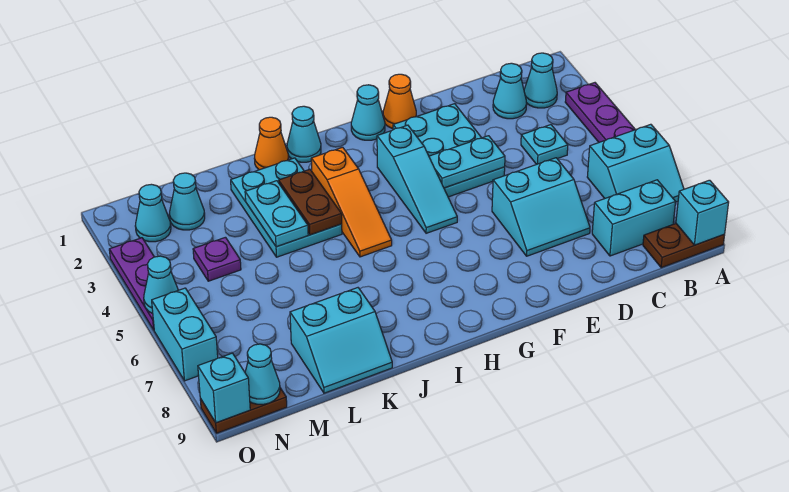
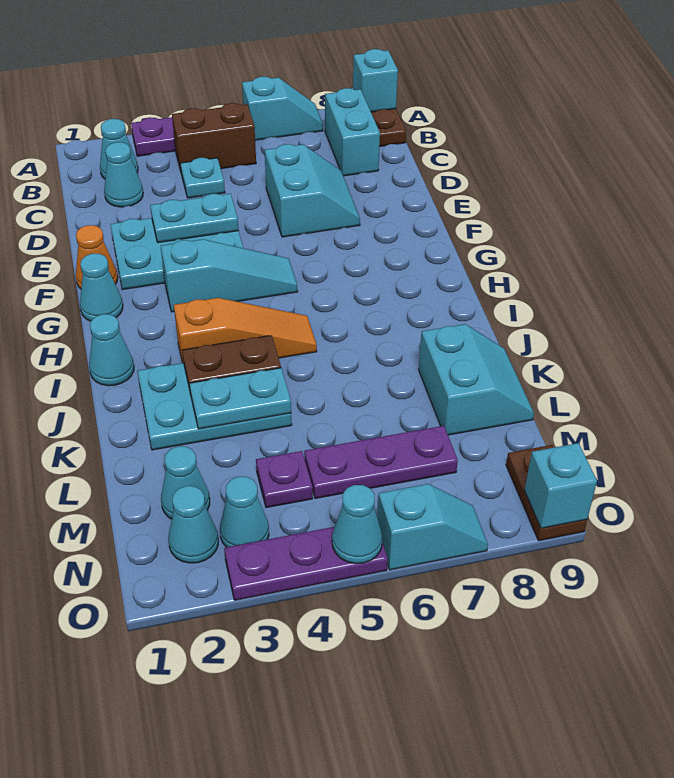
cyan 2x2 slope [587,124,684,202] -> cyan 1x2 slope [242,77,323,140]
none -> brown 1x2 brick [172,103,256,171]
cyan 1x2 plate [429,136,505,188] -> cyan 1x2 plate turned to [150,194,239,243]
orange 1x1 cone [254,117,289,170] -> none
none -> purple 1x3 plate [304,426,458,498]
cyan 1x1 cone [245,344,280,404] -> cyan 1x1 cone moved to [220,477,269,547]
cyan 1x2 brick [152,288,218,381] -> cyan 1x2 slope [377,484,488,570]

